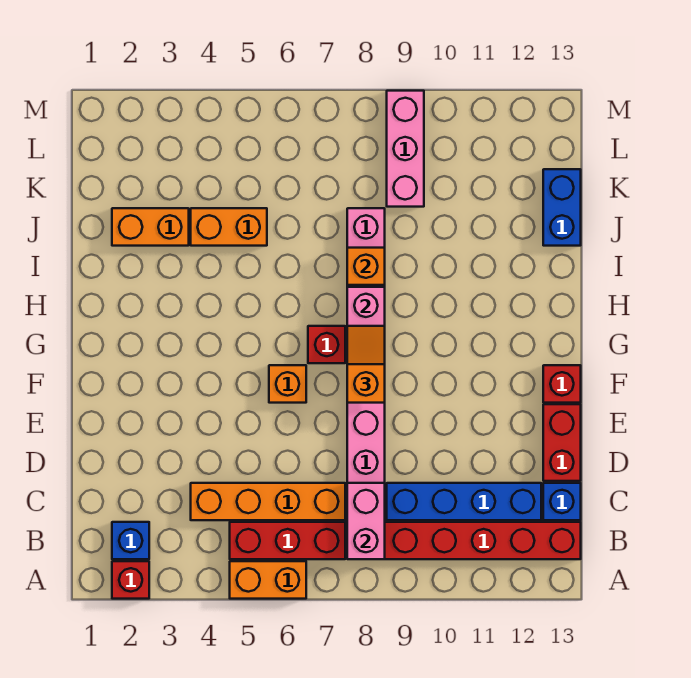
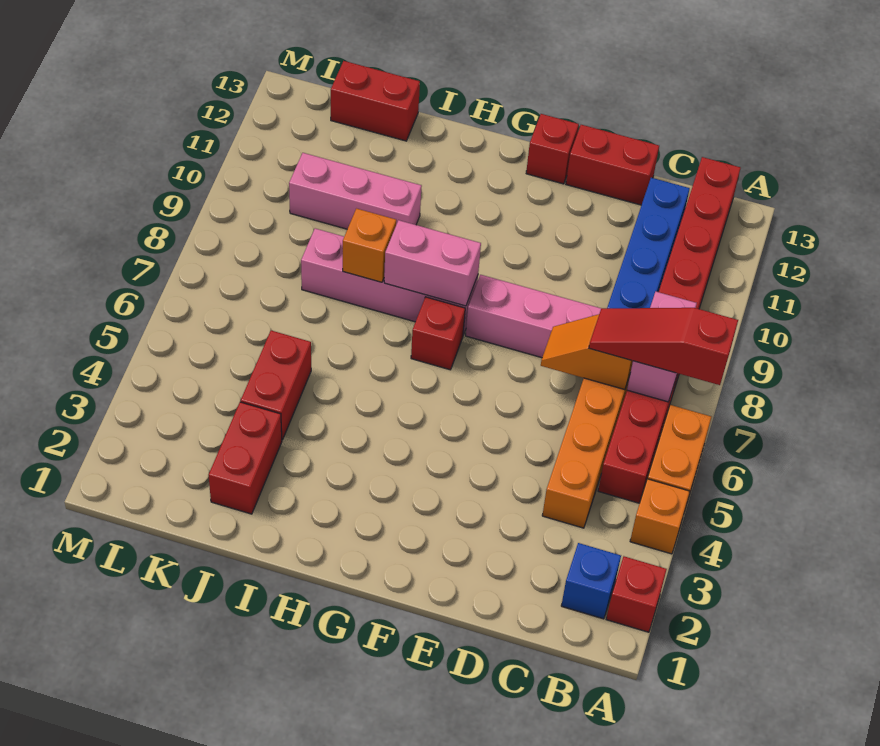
none -> red 1x3 slope [589,308,738,385]
pink 1x2 brick [347,483,385,559] -> pink 1x2 brick turned to [627,292,697,402]
blue 1x1 brick [543,483,581,520] -> none
orange 1x1 brick [269,365,306,403] -> orange 1x1 brick moved to [630,479,690,554]
orange 1x2 slope [347,326,385,403] -> orange 1x2 slope moved to [541,314,633,390]
orange 1x2 brick [112,208,189,246] -> red 1x2 brick [209,402,282,514]
orange 1x2 brick [191,208,267,246] -> red 1x2 brick [241,331,311,440]
blue 1x2 brick [543,169,581,246] -> red 1x2 brick [331,61,420,141]
pink 1x3 brick [387,91,424,207] -> pink 1x3 brick moved to [289,153,422,229]

